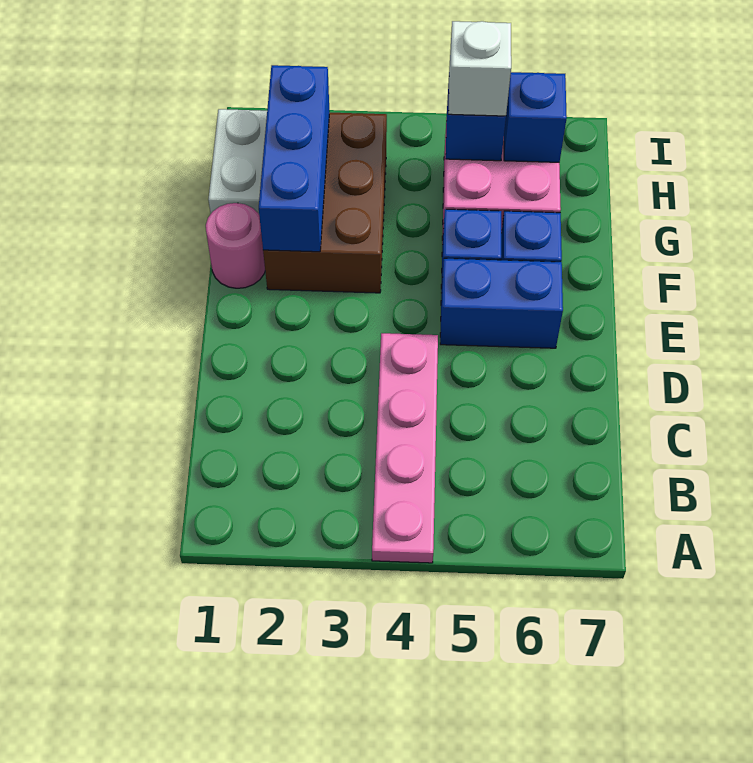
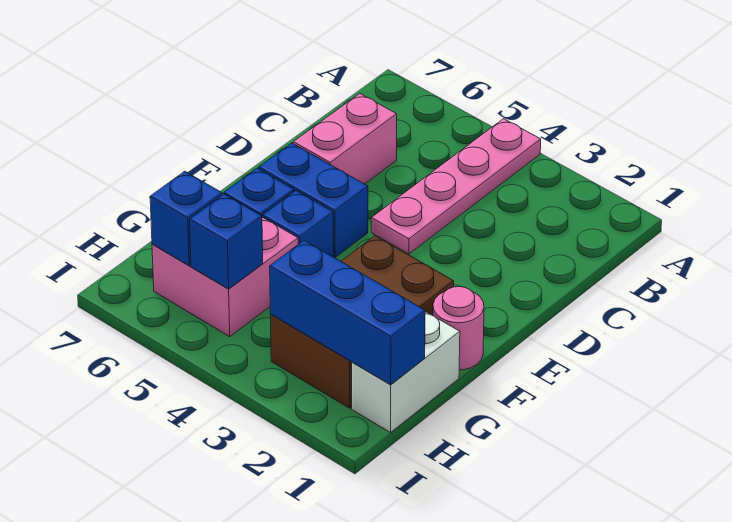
none -> pink 1x2 brick [293,94,397,184]
blue 1x3 brick [259,65,330,252] -> blue 1x3 brick turned to [270,240,425,385]
white 1x1 brick [448,21,511,116] -> none

